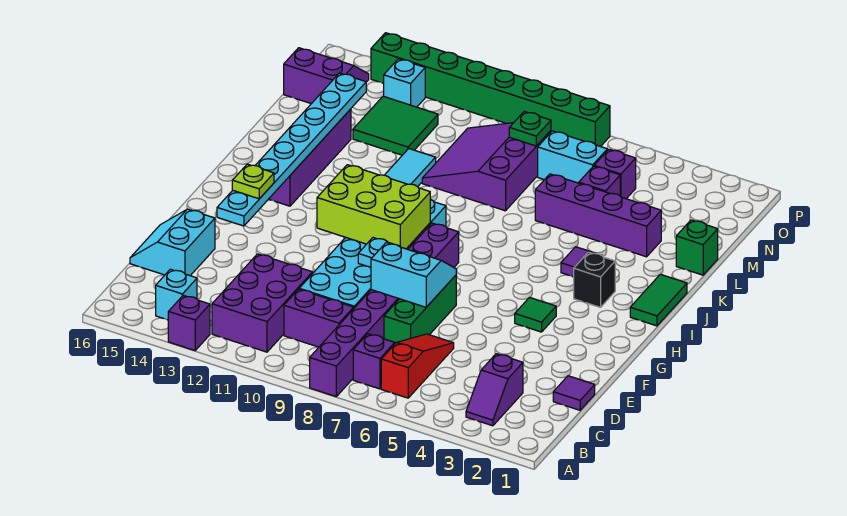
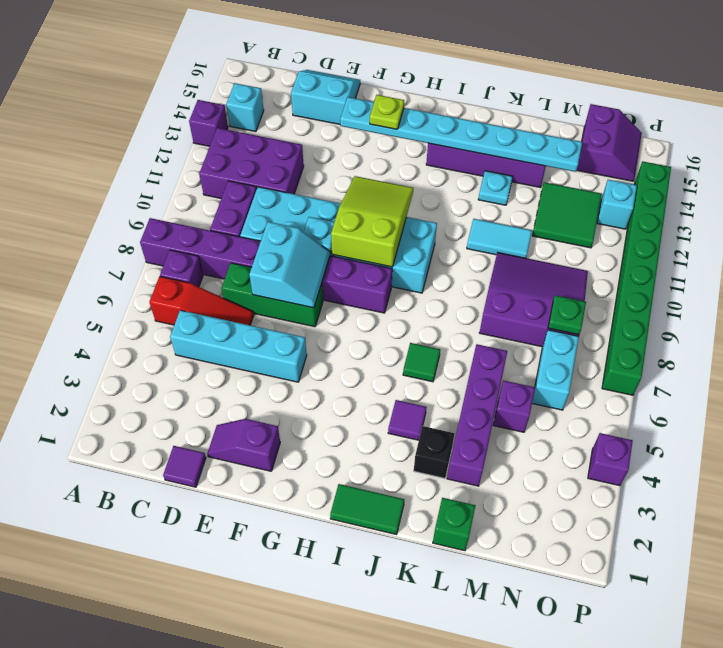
purple 1x2 slope [466,354,523,426] -> purple 1x2 slope moved to [207,419,280,471]
none -> cyan 1x4 brick [170,310,307,382]
green 1x1 tile [515,297,556,332] -> green 1x1 tile moved to [403,343,440,382]
lime 2x3 brick [317,165,430,249] -> lime 2x3 slope [331,176,413,267]
black 1x1 brick [574,252,615,307] -> black 1x1 brick moved to [414,426,455,478]
none -> cyan 1x1 plate [478,171,513,205]
purple 1x1 brick [594,149,636,199] -> purple 1x1 brick moved to [588,433,633,486]

